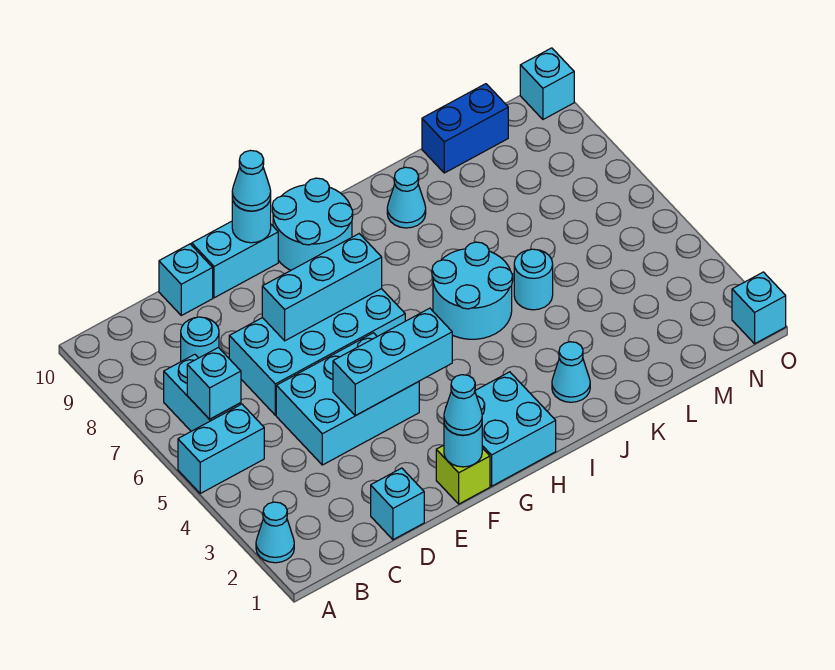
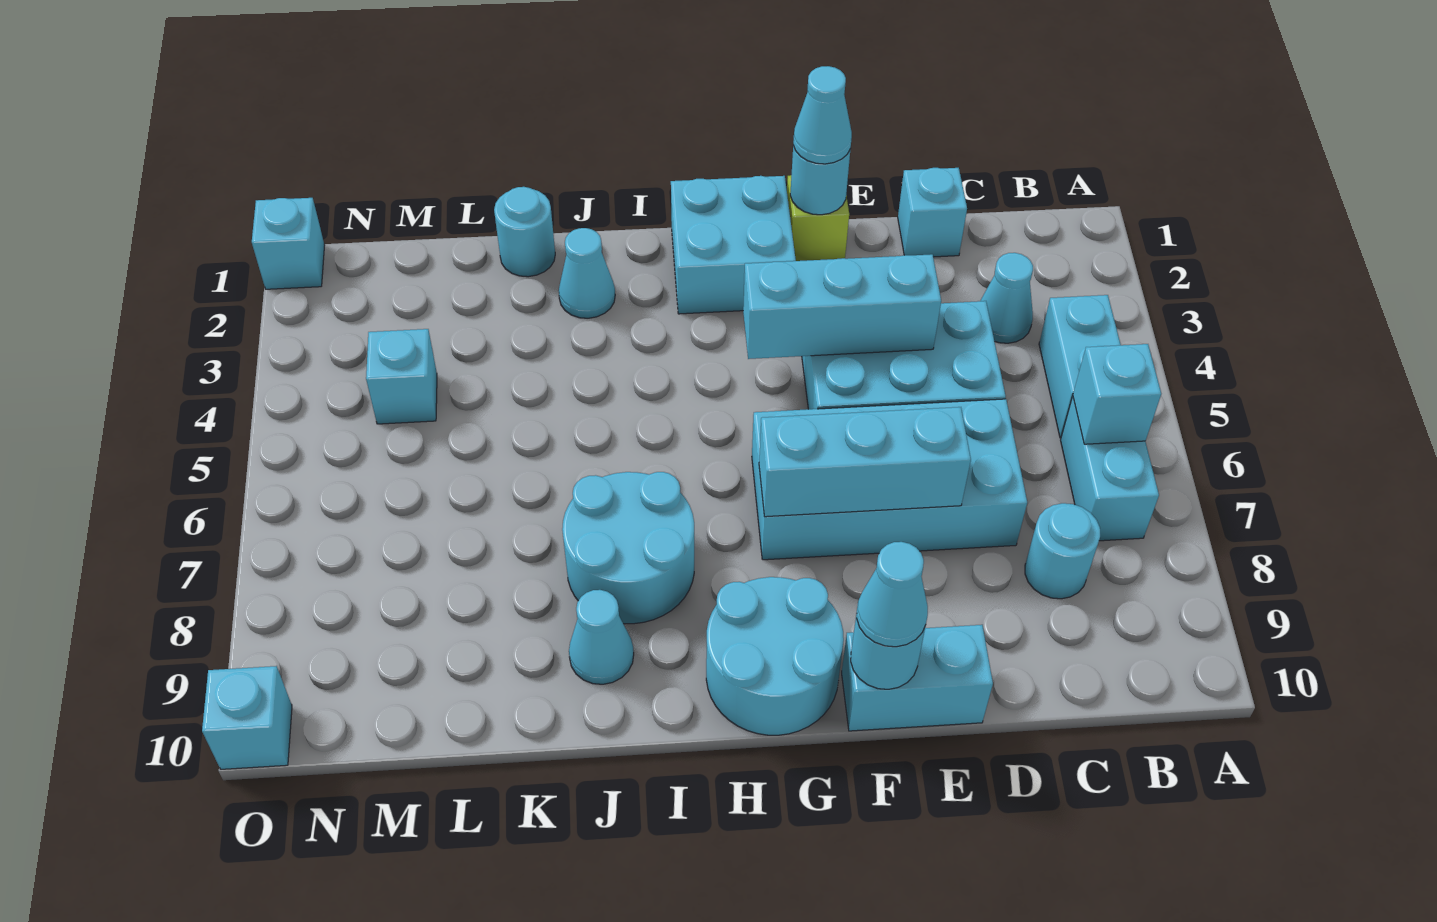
cyan 1x1 cone [256,502,294,563] -> cyan 1x1 cone moved to [980,253,1033,343]
cyan 1x2 brick [178,404,264,493] -> cyan 1x2 brick turned to [1039,295,1121,438]
cyan 1x1 brick [159,244,213,315] -> cyan 1x1 brick moved to [366,329,437,424]
cyan 2x2 round brick [432,242,513,339] -> cyan 2x2 round brick moved to [562,472,694,624]
cyan 1x1 round brick [514,249,553,310] -> cyan 1x1 round brick moved to [494,187,555,277]
blue 1x2 brick [422,84,508,173] -> none

